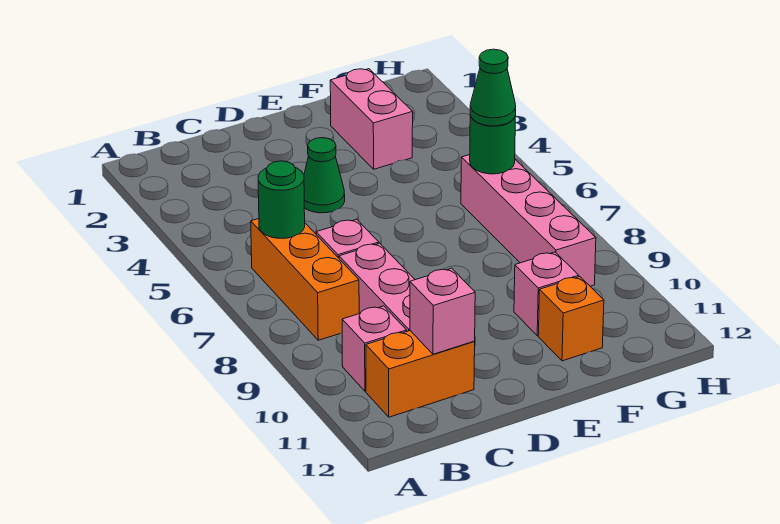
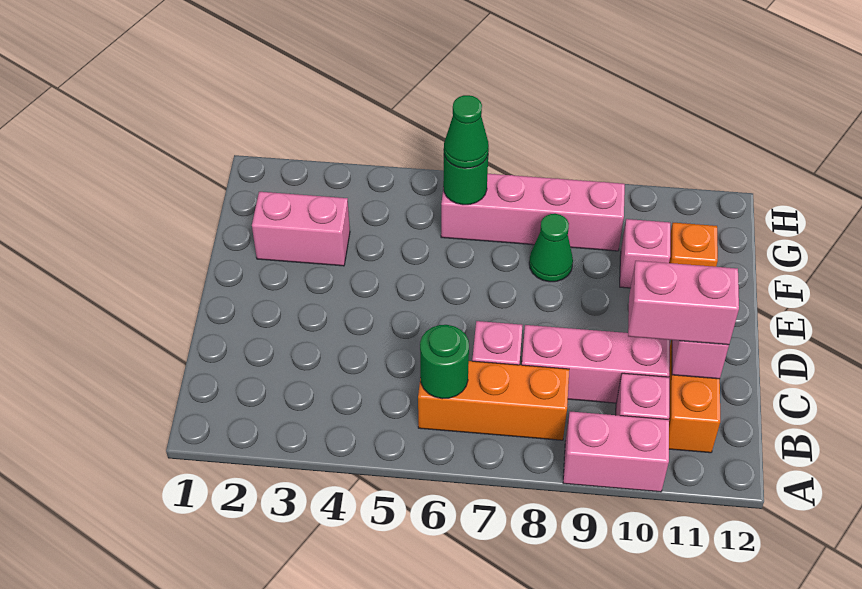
none -> pink 1x2 brick [563,412,669,492]
none -> pink 1x2 brick [628,261,739,345]
green 1x1 cone [304,138,345,213] -> green 1x1 cone moved to [529,214,573,282]

